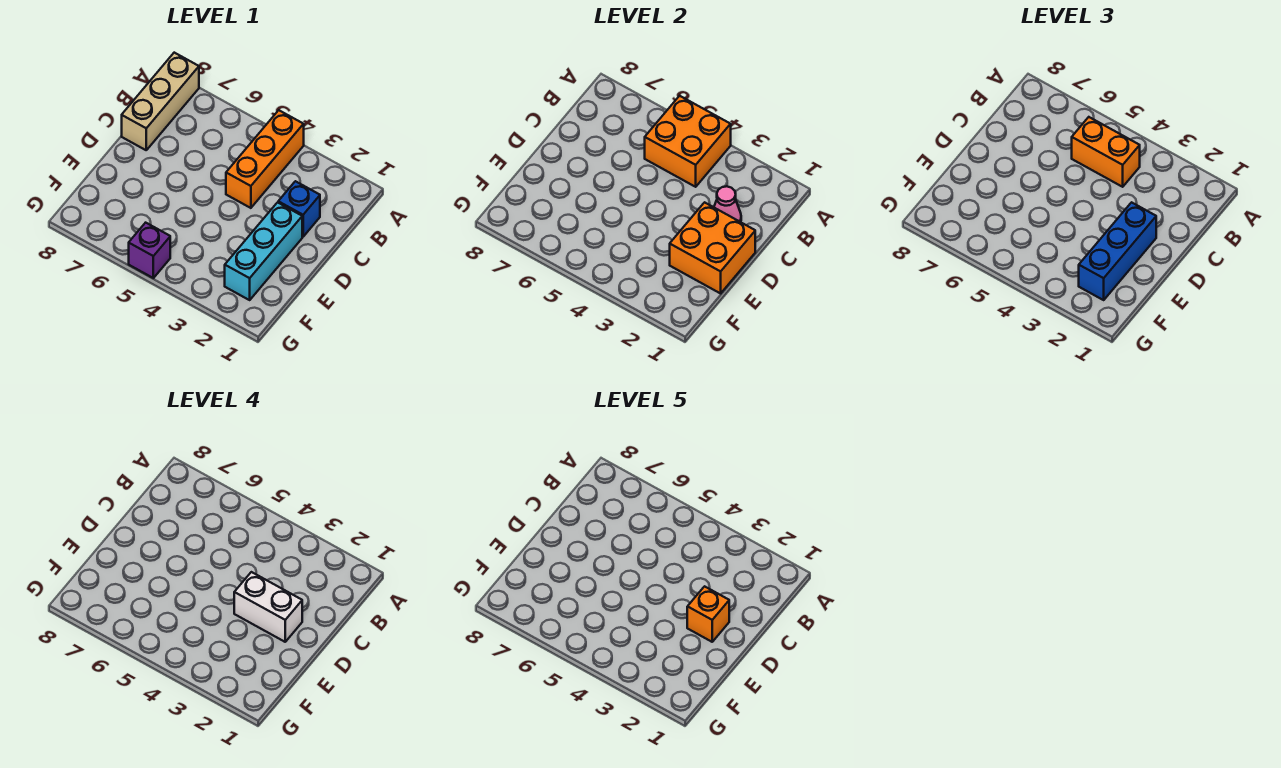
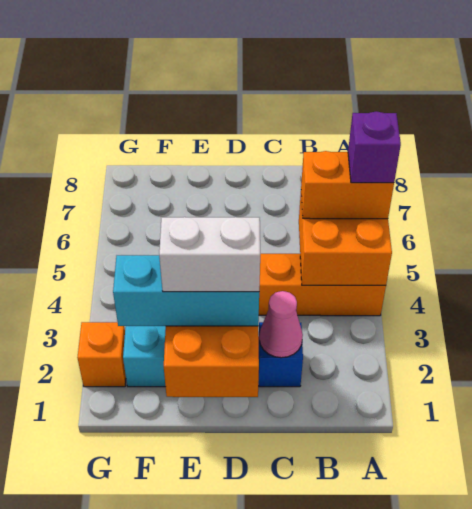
tan 1x3 brick [122,53,199,150] -> none
orange 1x2 brick [1072,117,1140,187] -> orange 1x2 brick turned to [301,151,394,219]
blue 1x3 brick [1079,202,1156,300] -> cyan 1x3 brick [113,255,259,326]
white 1x2 brick [234,572,302,642] -> white 1x2 brick turned to [159,217,260,292]
orange 1x1 brick [687,586,729,642] -> orange 1x1 brick moved to [77,322,126,387]
purple 1x1 brick [129,223,170,278] -> purple 1x1 brick moved to [348,111,401,183]

